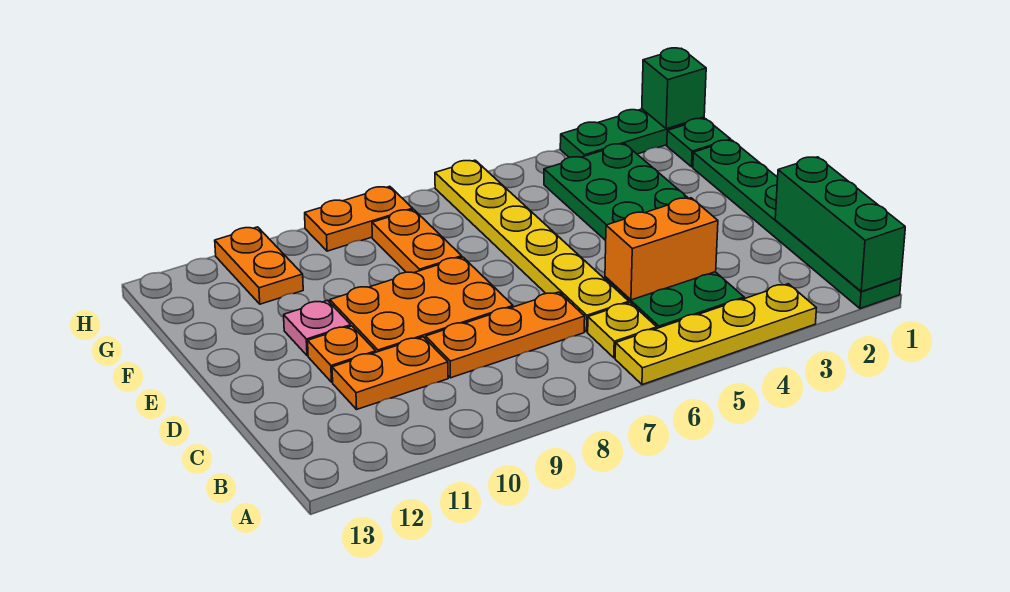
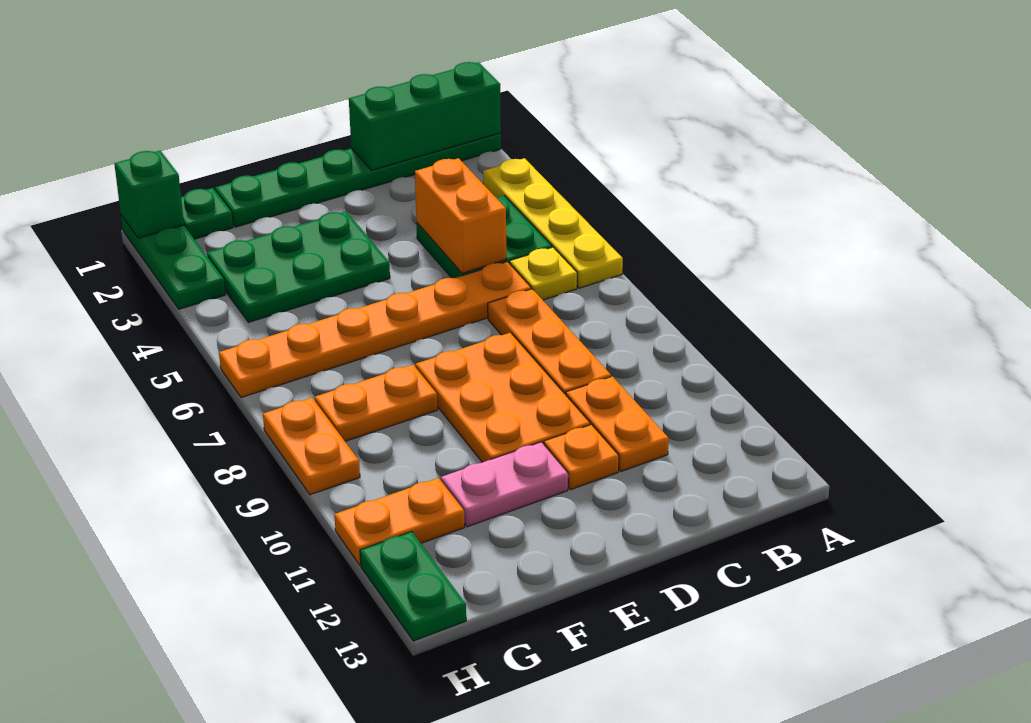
yellow 1x6 plate [435,160,629,332] -> orange 1x6 plate [219,262,531,398]
pink 1x1 plate [284,300,351,356] -> pink 1x2 plate [441,442,568,527]
none -> green 1x2 plate [360,532,466,641]

